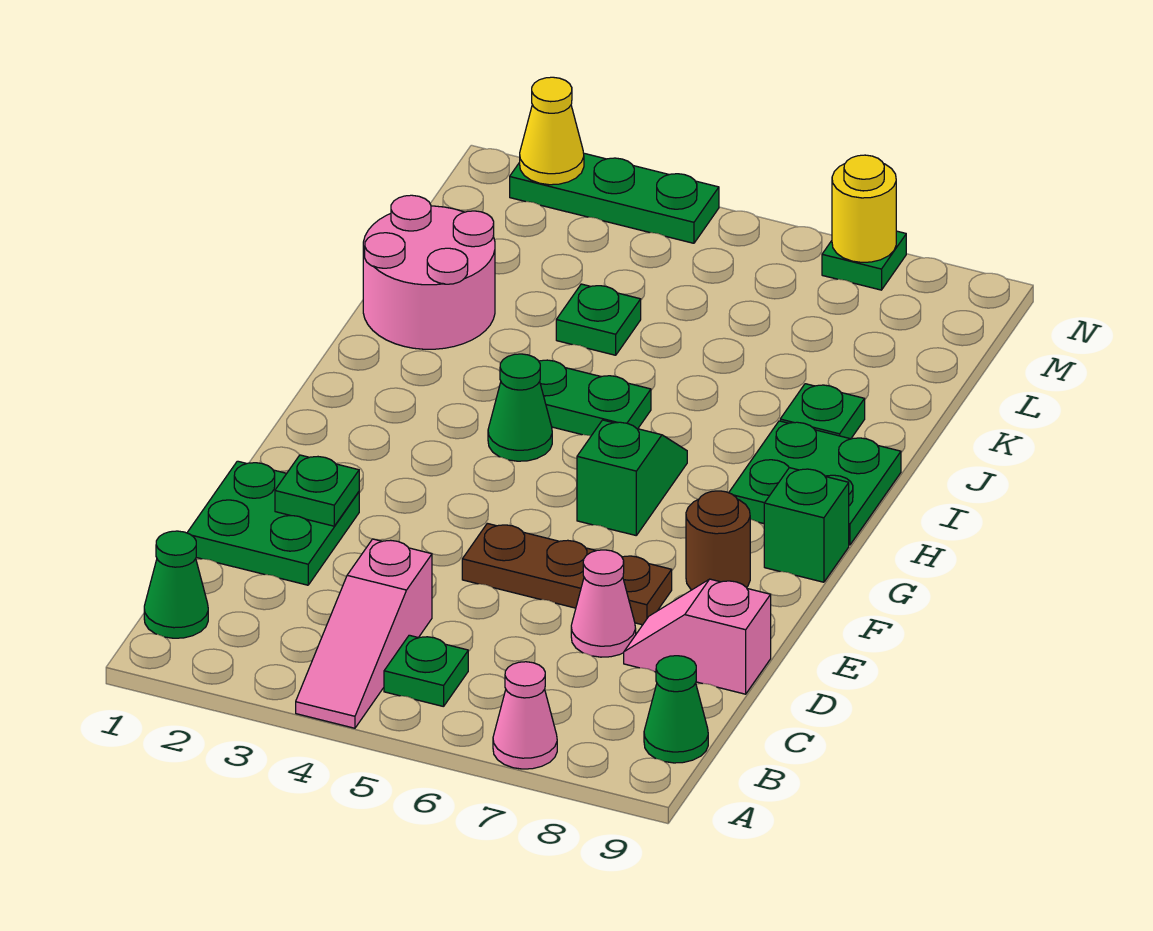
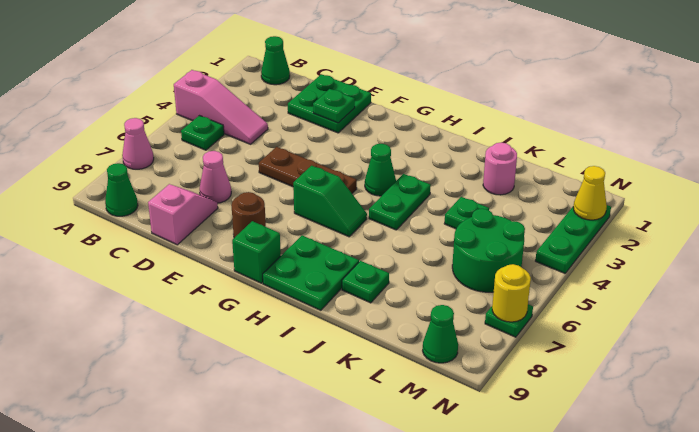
pink 1x3 slope [296,539,432,728] -> pink 1x3 slope turned to [174,70,268,144]
brown 1x3 plate [462,523,672,625] -> brown 1x3 plate turned to [259,147,357,193]
pink 2x2 round brick [363,195,495,349] -> pink 1x1 round brick [483,143,517,195]
none -> green 2x2 round brick [452,209,525,292]
none -> green 1x1 cone [423,305,458,363]

